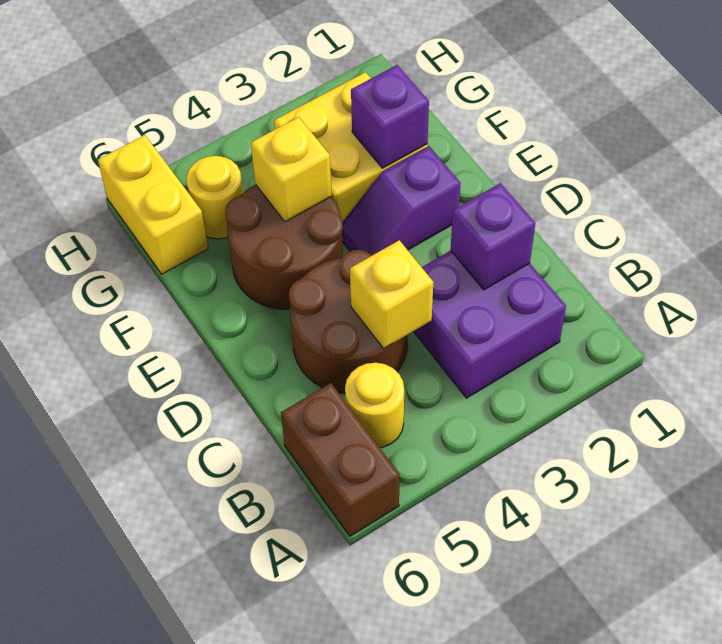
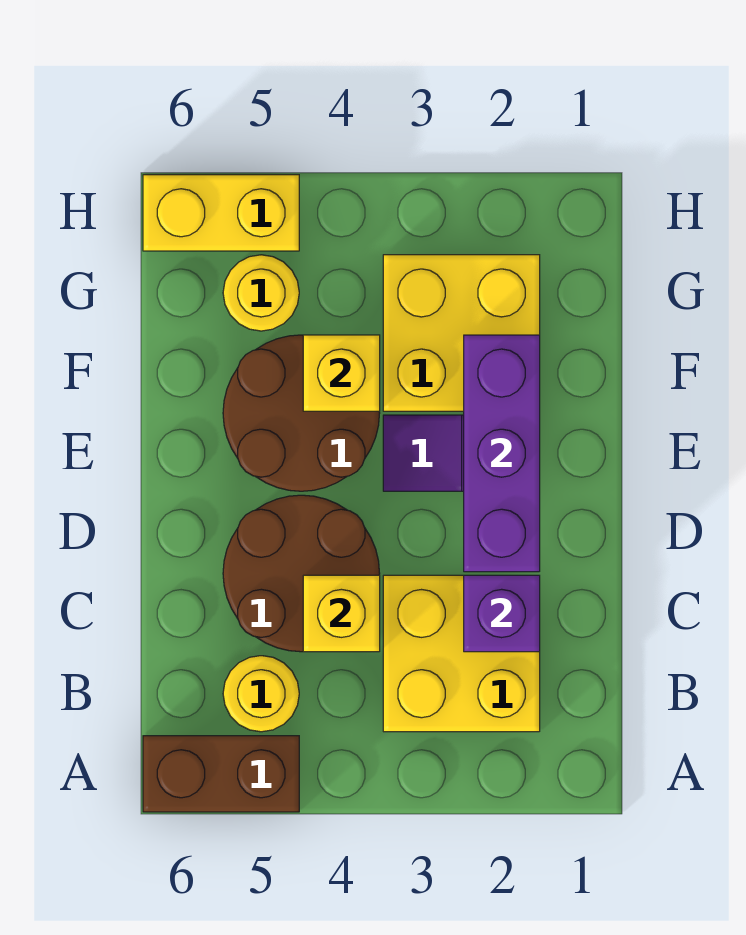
brown 1x2 brick [281,383,400,536] -> brown 1x2 brick turned to [143,736,299,812]
purple 2x2 brick [413,251,566,398] -> yellow 2x2 brick [383,575,540,732]
purple 1x1 brick [351,65,429,168] -> purple 1x3 brick [464,335,540,572]
yellow 1x2 brick [98,135,208,274] -> yellow 1x2 brick turned to [143,175,299,251]

